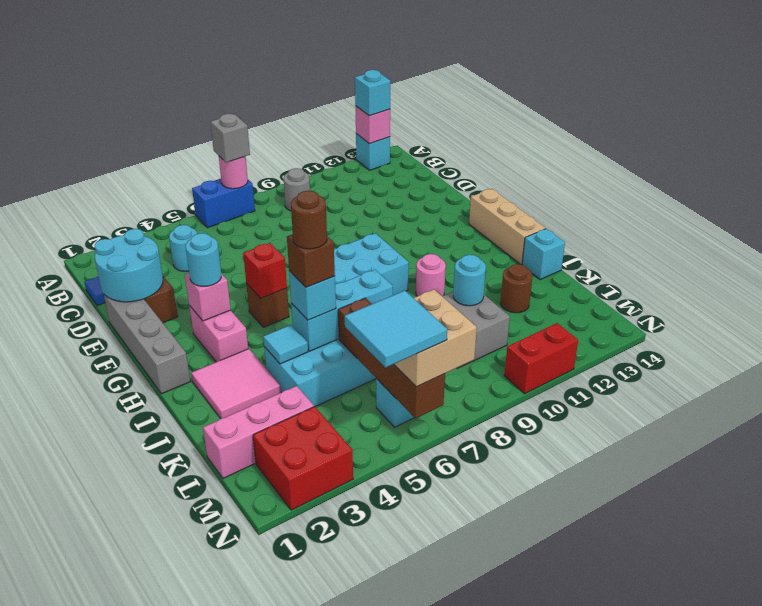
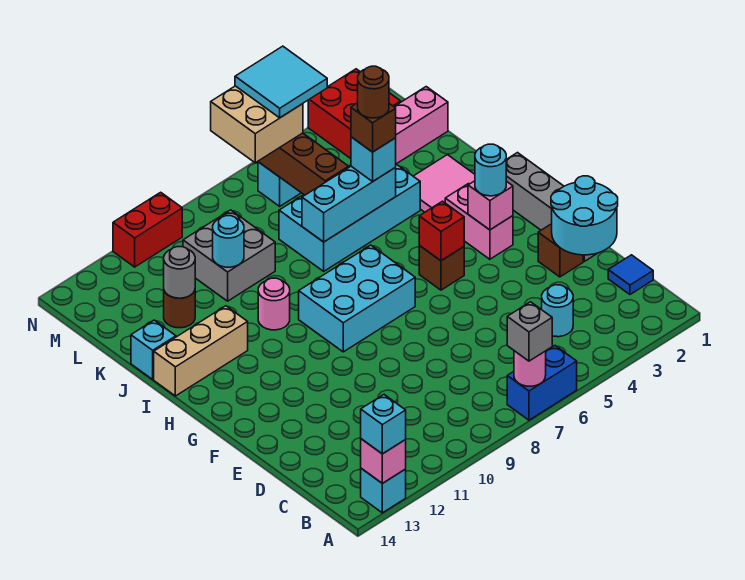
grey 1x1 round brick [283,168,310,211] -> grey 1x1 round brick moved to [164,247,195,298]
tan 1x3 brick [469,189,546,265] -> tan 1x3 brick turned to [154,306,248,396]
cyan 1x1 tile [263,325,308,364] -> none

